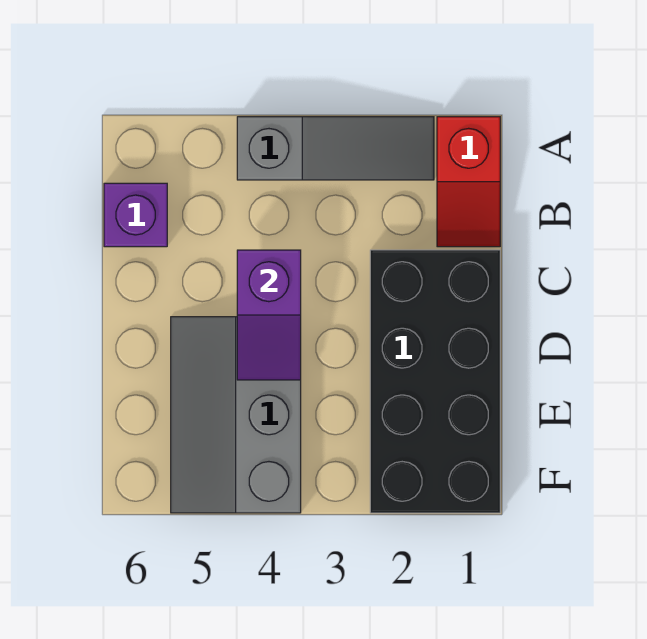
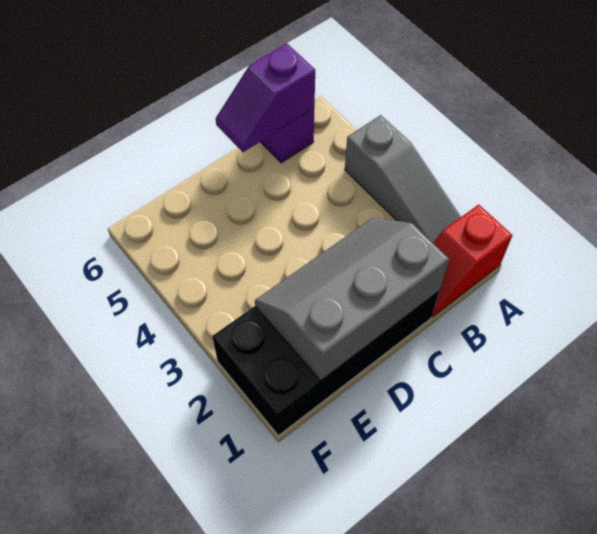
purple 1x2 slope [237,250,301,380] -> purple 1x2 slope moved to [216,43,315,152]
grey 2x3 slope [171,317,301,513] -> grey 2x3 slope moved to [255,218,449,380]

